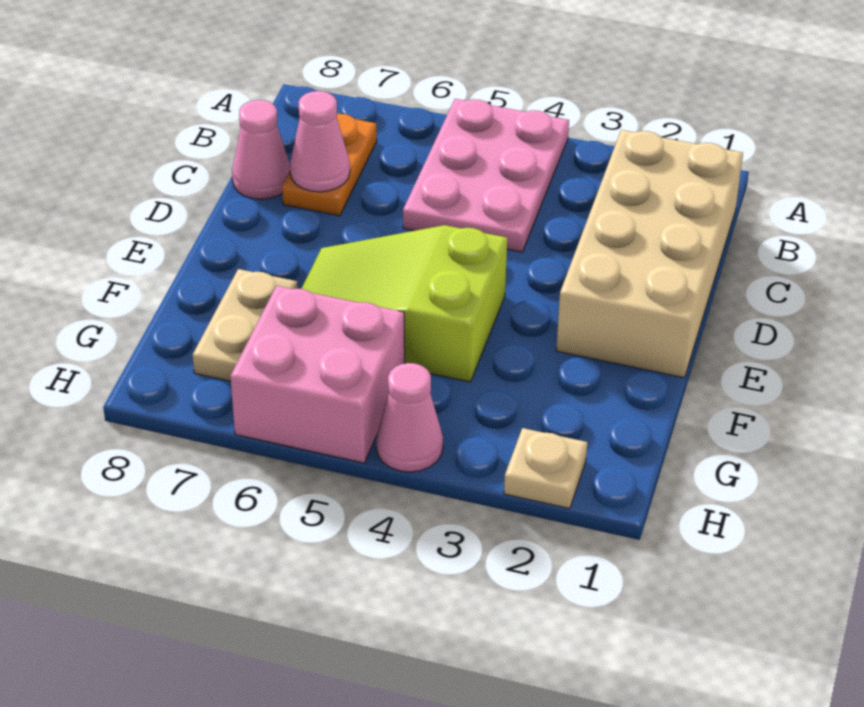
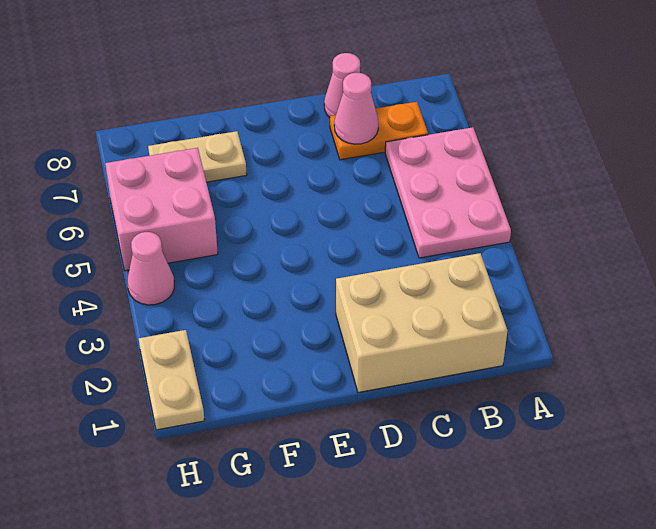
pink 2x3 plate [403,99,569,252] -> pink 2x3 plate turned to [385,127,511,258]
tan 2x4 brick [556,130,743,378] -> tan 2x3 brick [336,253,507,392]
lime 2x3 slope [301,225,507,382] -> none
tan 1x1 plate [504,428,587,509] -> tan 1x2 plate [139,330,205,430]

